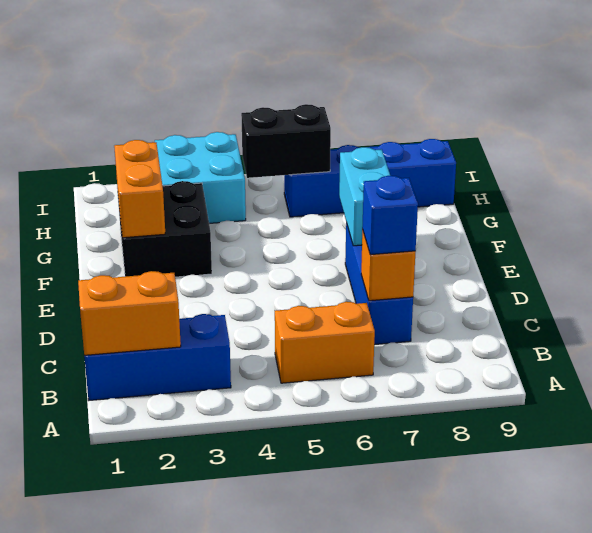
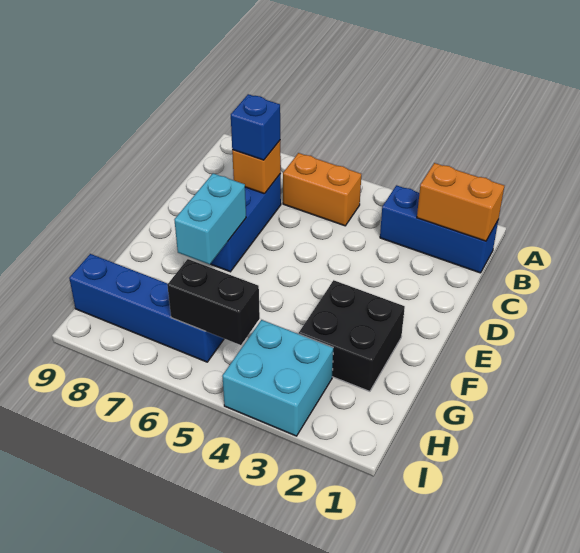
orange 1x2 brick [114,140,165,238] -> none

